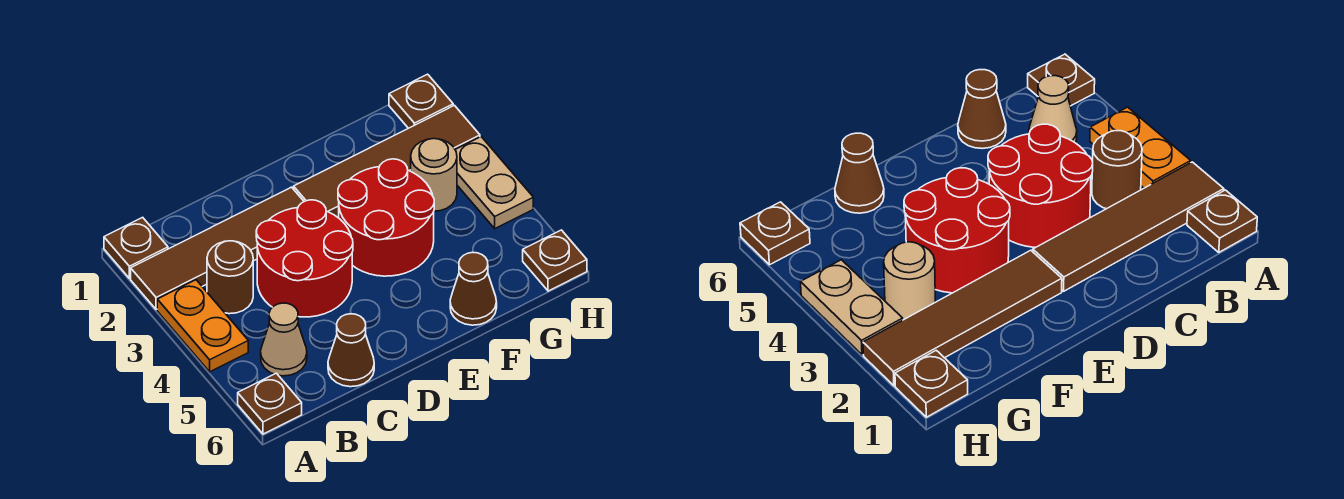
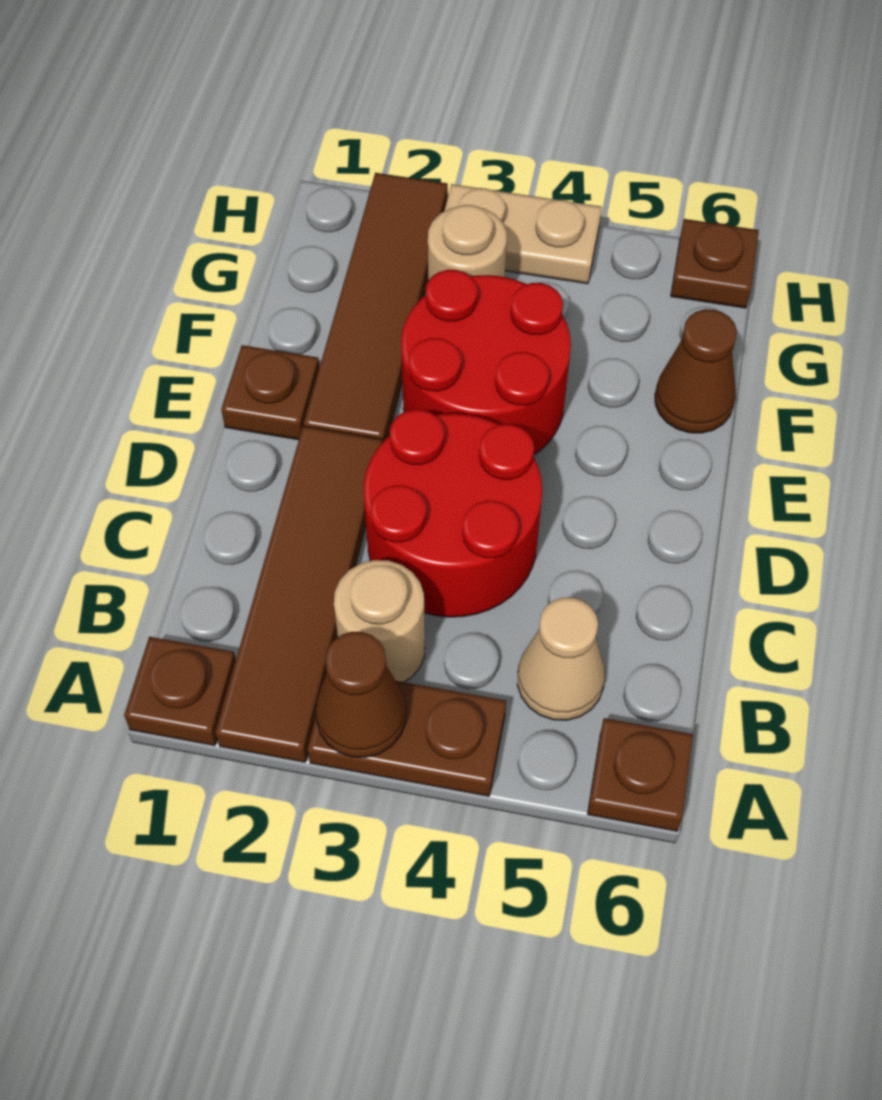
orange 1x2 plate [157,280,248,372] -> brown 1x2 plate [308,681,506,796]
brown 1x1 round brick [207,241,253,314] -> tan 1x1 round brick [334,560,425,682]
brown 1x1 cone [328,314,374,387] -> brown 1x1 cone moved to [316,632,406,757]
brown 1x1 plate [389,74,453,128] -> brown 1x1 plate moved to [221,345,319,440]

